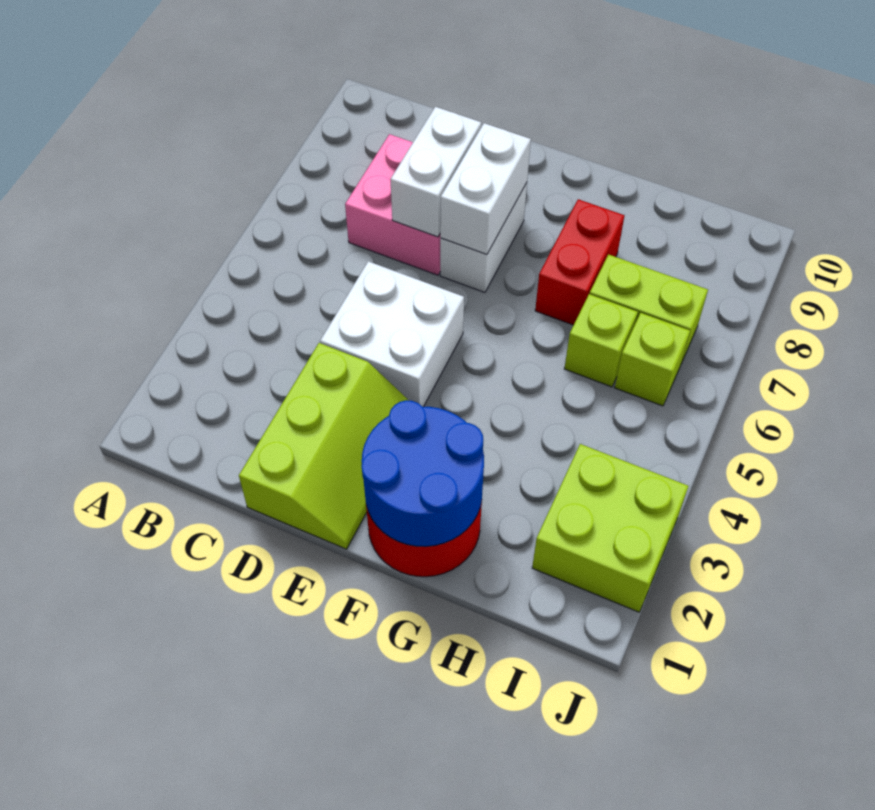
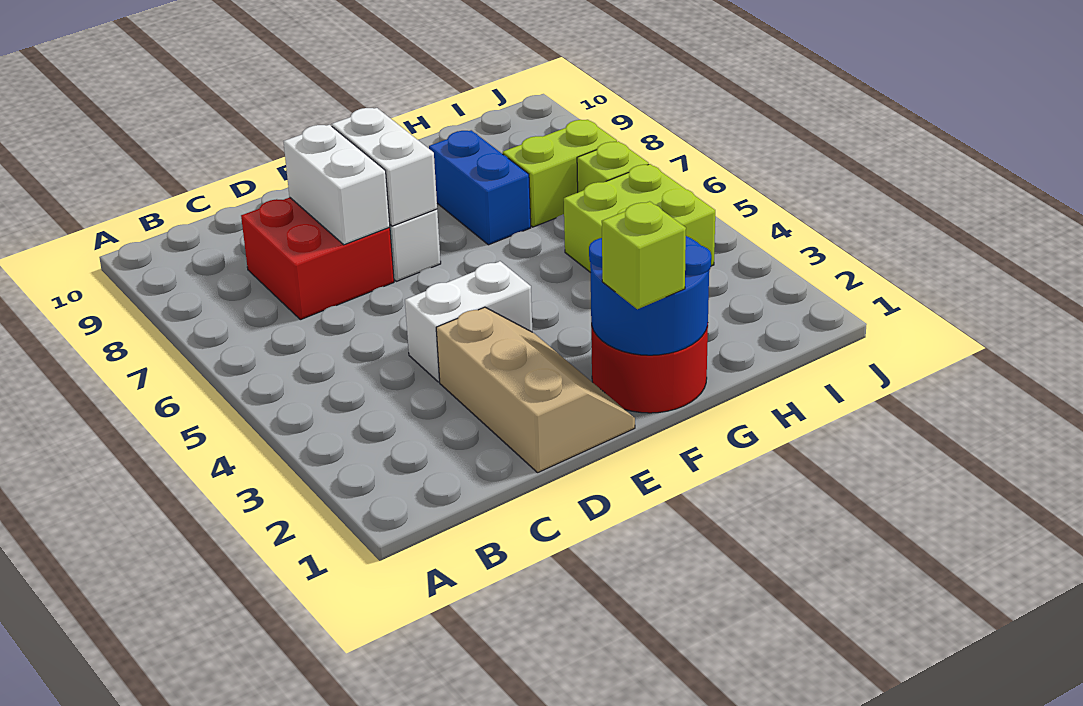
pink 2x2 brick [345,134,440,275] -> red 2x2 brick [241,197,394,320]
lime 2x3 slope [239,343,409,549] -> tan 2x3 slope [436,307,635,473]
white 2x2 brick [320,261,464,407] -> white 1x2 brick [405,261,532,382]
red 1x2 brick [535,199,625,325] -> blue 1x2 brick [429,130,531,245]
lime 1x1 brick [564,294,638,387] -> lime 1x1 brick moved to [602,201,686,309]
lime 2x2 brick [532,444,688,612] -> lime 2x2 brick moved to [564,164,715,273]

